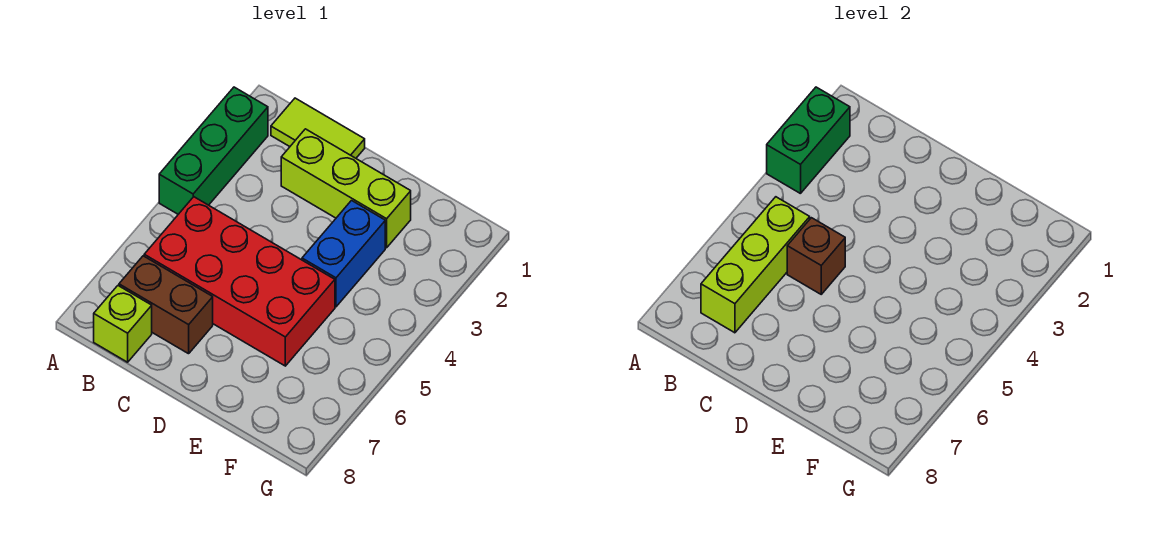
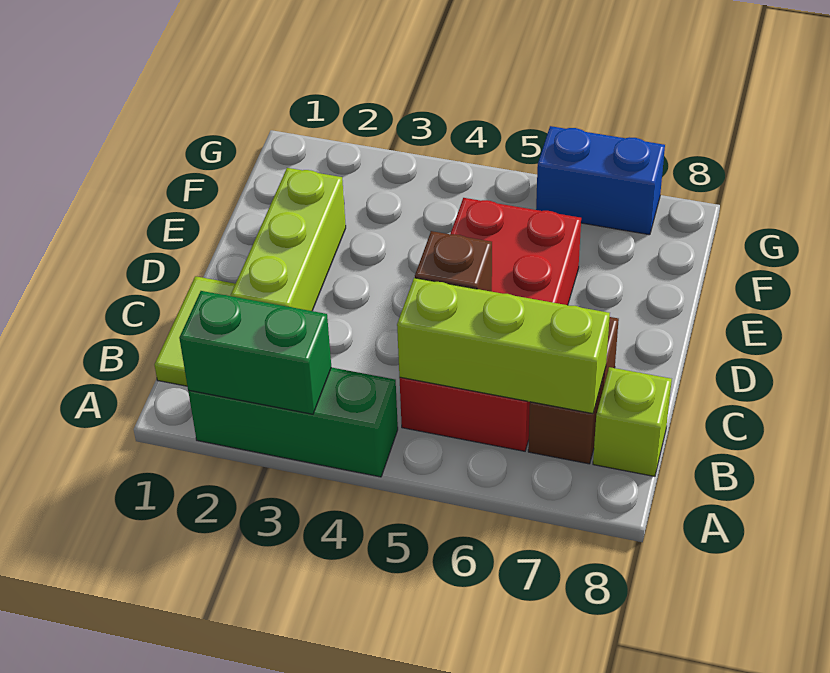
blue 1x2 brick [302,201,385,307] -> blue 1x2 brick moved to [536,126,665,235]

